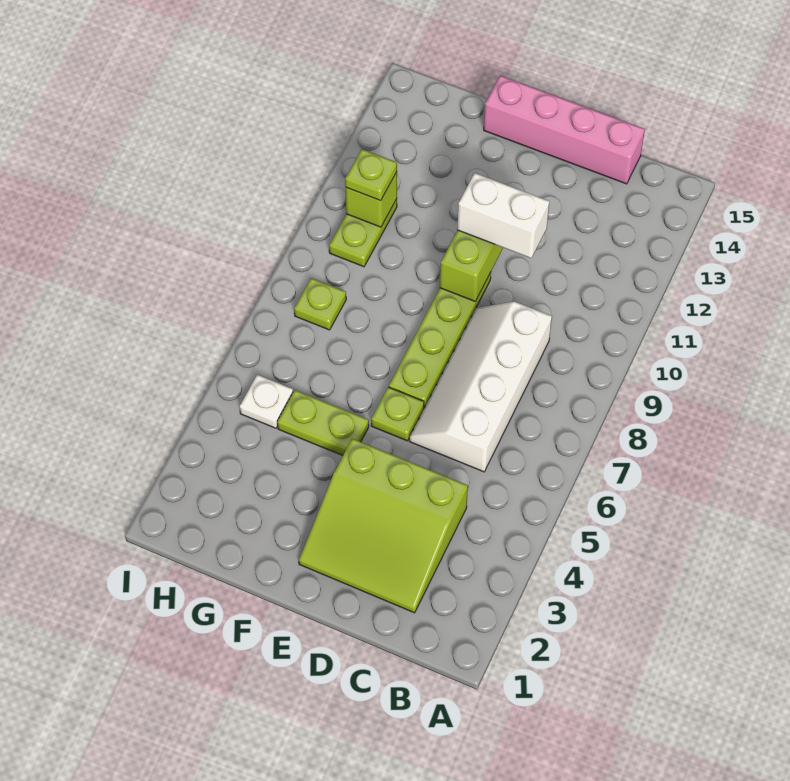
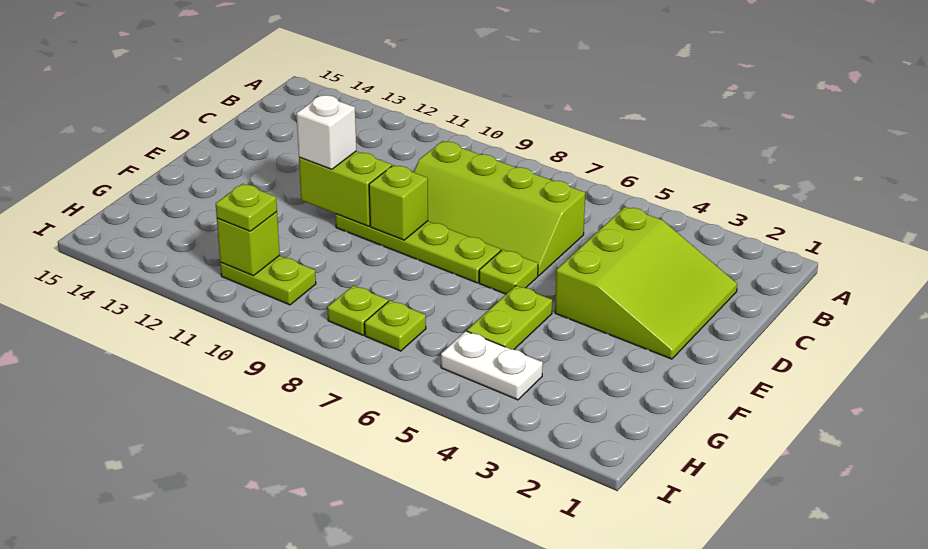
white 2x4 slope [409,302,552,472] -> lime 2x4 slope [414,141,585,276]
pink 1x4 brick [484,76,645,184] -> none
white 1x2 brick [457,173,549,258] -> white 1x1 brick [297,95,356,169]
none -> lime 1x1 brick [369,165,428,240]
white 1x1 plate [240,375,293,428] -> white 1x2 plate [441,331,543,400]
none -> lime 1x1 plate [365,301,426,351]

